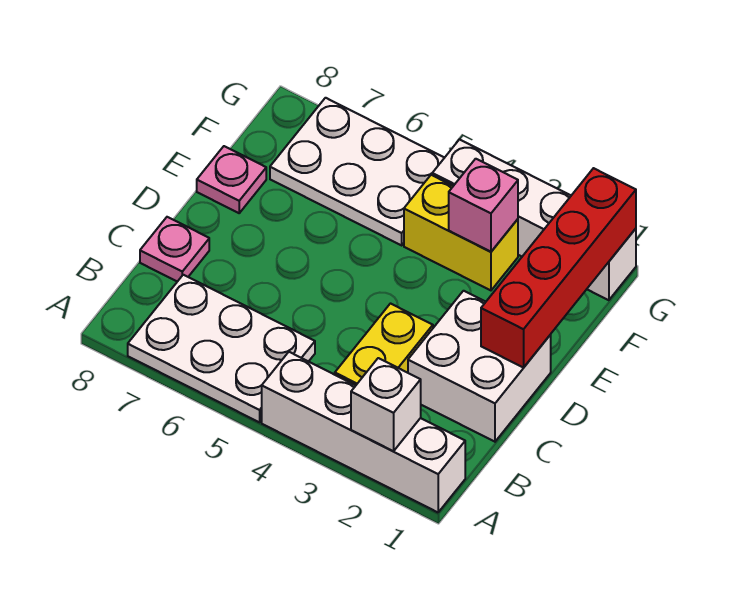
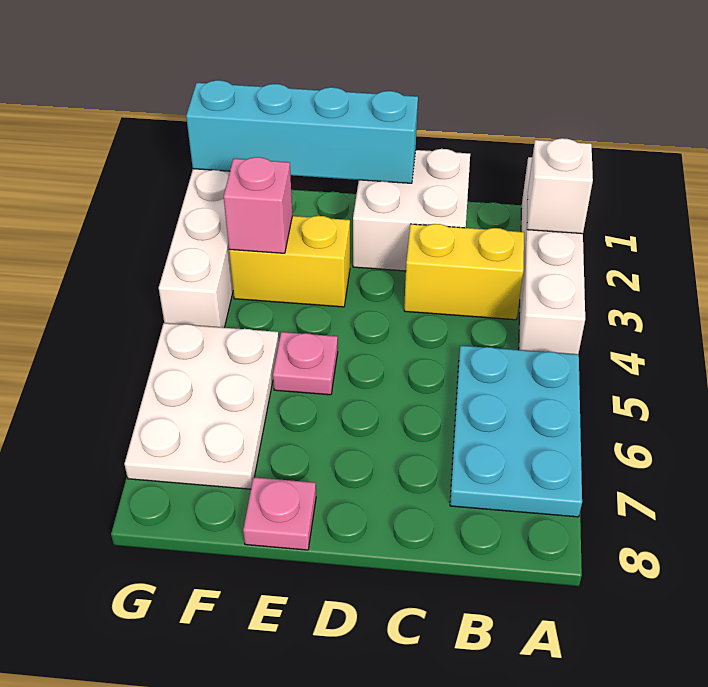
white 2x3 plate [128,275,315,422] -> cyan 2x3 plate [450,346,582,517]
pink 1x1 plate [140,217,209,282] -> pink 1x1 plate moved to [273,332,338,395]
red 1x4 brick [481,168,636,368] -> cyan 1x4 brick [186,80,418,183]
yellow 1x2 brick [404,175,518,290] -> yellow 1x2 brick turned to [229,216,350,307]

